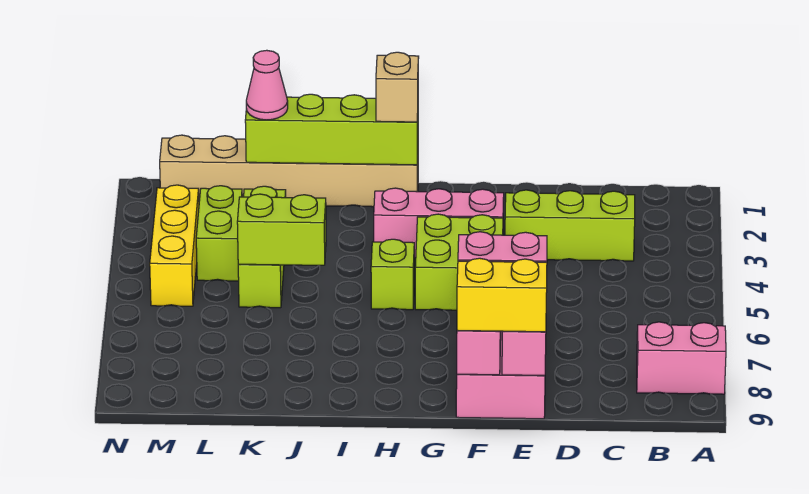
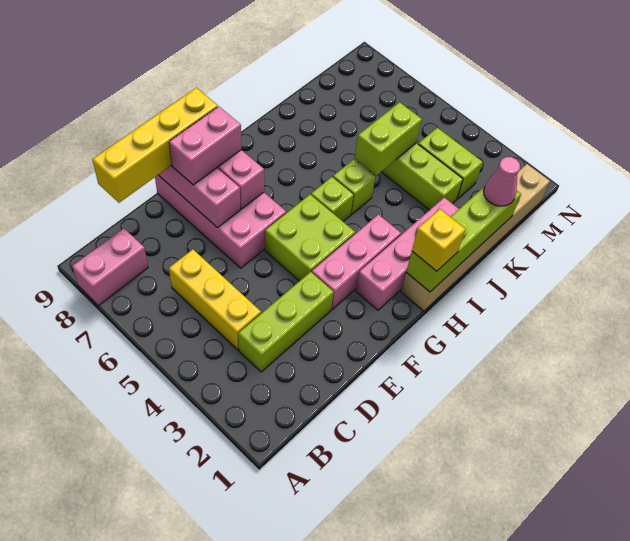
yellow 1x2 brick [457,258,547,332] -> yellow 1x4 brick [92,88,218,203]
none -> pink 1x4 brick [356,198,459,310]
tan 1x1 brick [376,52,419,122] -> yellow 1x1 brick [412,209,466,271]
none -> lime 1x1 brick [333,160,375,214]
yellow 1x3 brick [150,185,199,306] -> yellow 1x3 brick moved to [169,249,261,350]

